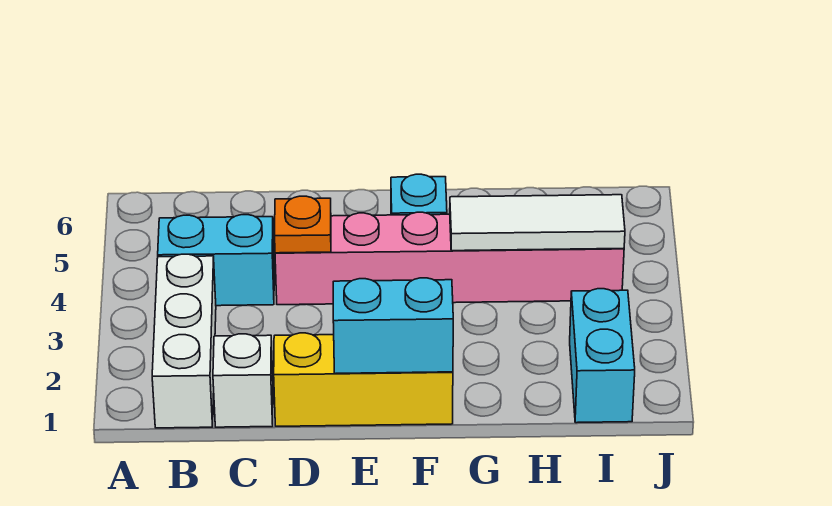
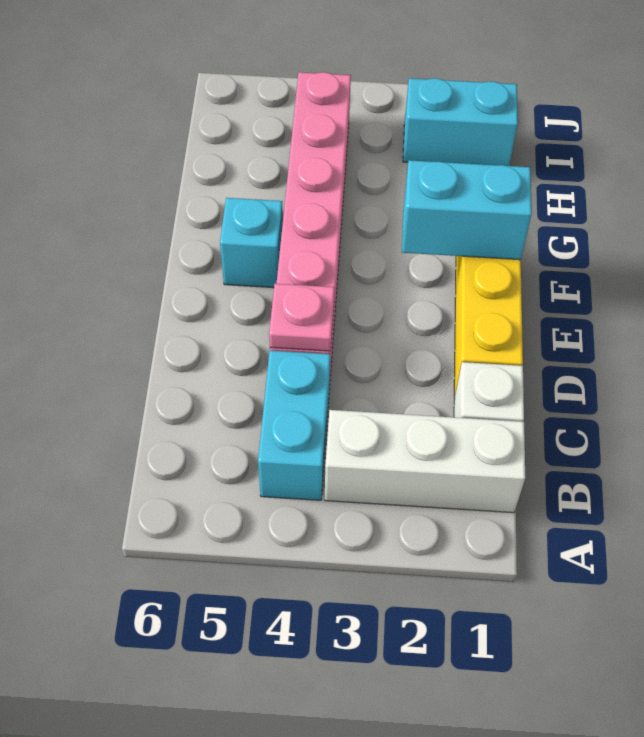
orange 1x1 plate [275,196,331,253] -> pink 1x1 plate [269,284,335,351]
cyan 1x2 brick [333,278,453,373] -> cyan 1x2 brick turned to [402,160,532,260]
white 1x3 tile [450,195,625,251] -> none

